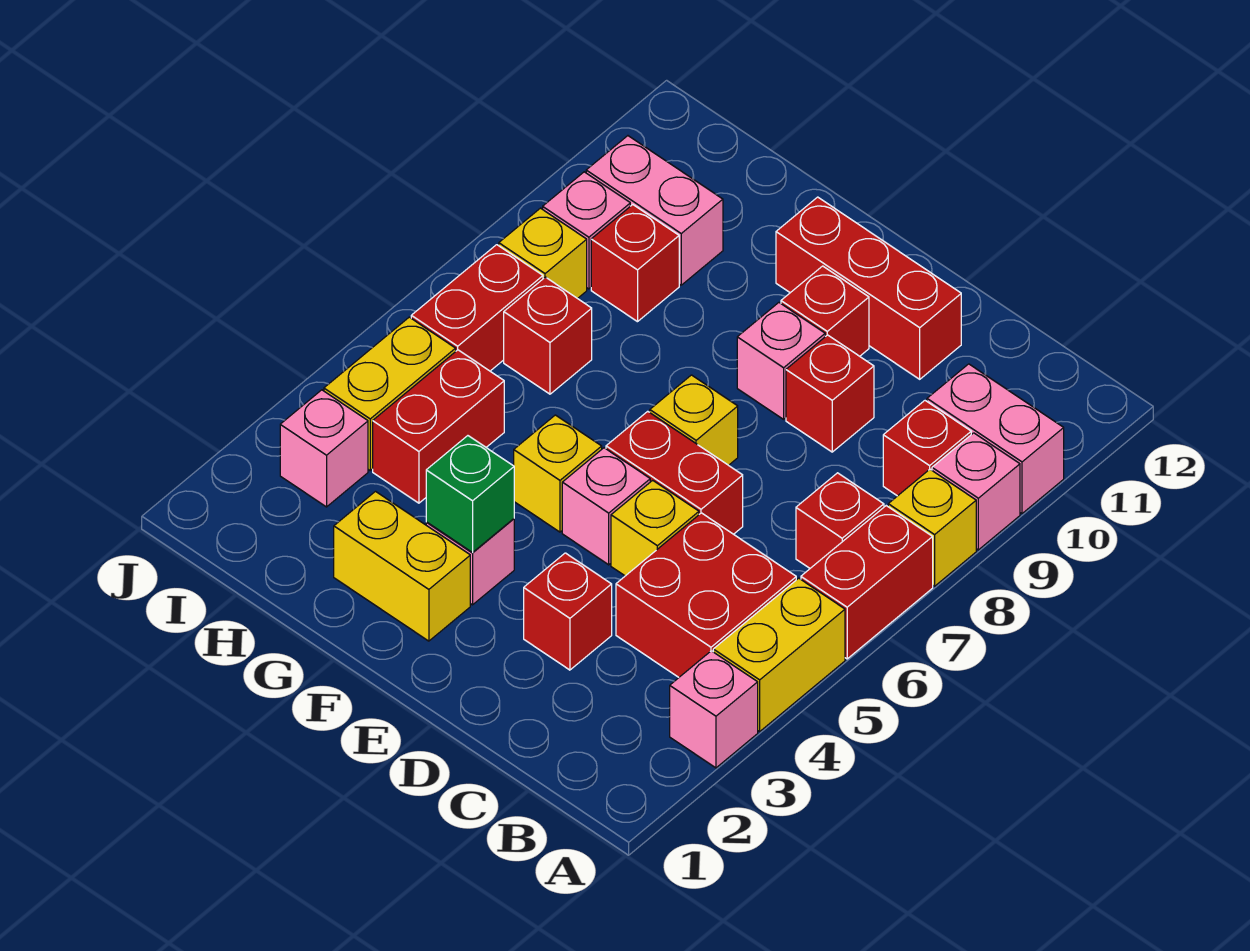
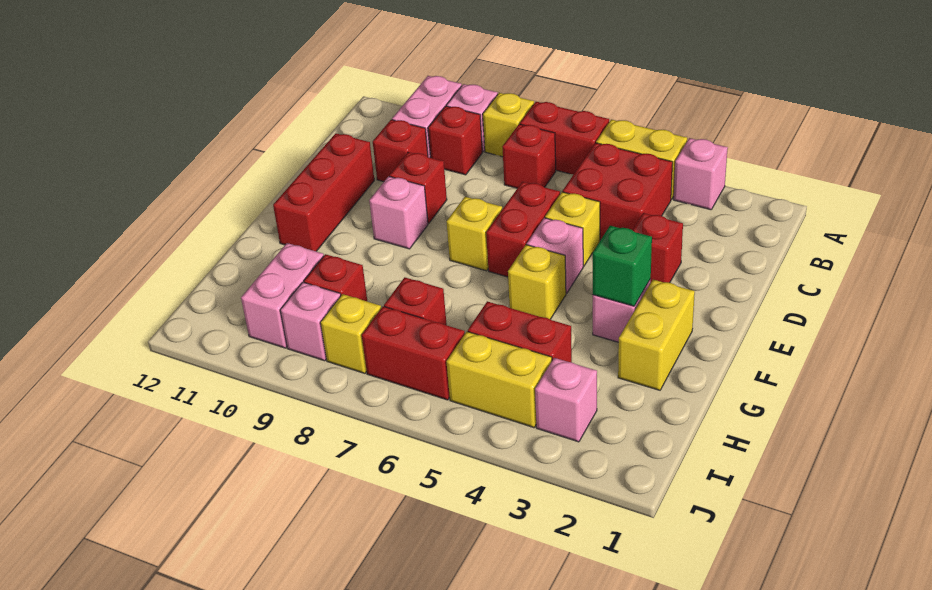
red 1x1 brick [781,266,869,356] -> red 1x1 brick moved to [373,120,428,182]

